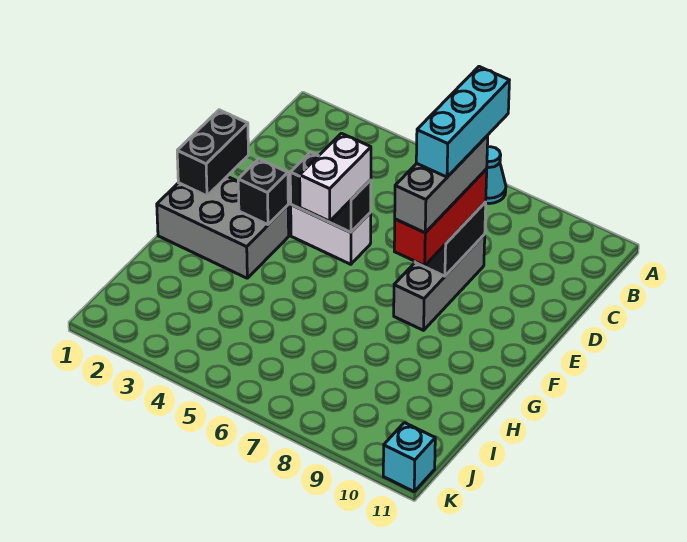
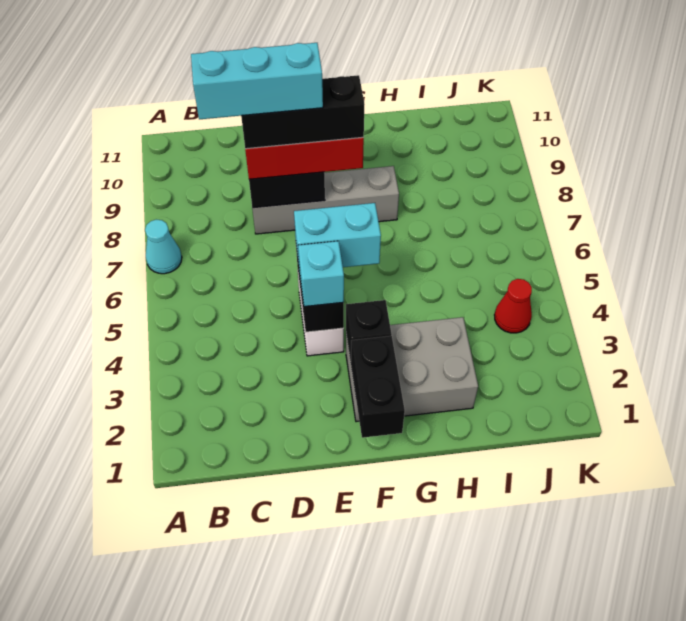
grey 1x3 brick [394,235,485,330] -> grey 1x4 brick [252,166,399,234]
grey 1x3 brick [395,136,488,233] -> black 1x3 brick [241,75,365,149]
black 1x2 brick [177,110,248,196] -> black 1x2 brick turned to [351,336,405,438]
white 1x2 brick [300,133,371,221] -> cyan 1x2 brick [294,203,381,270]
grey 2x3 brick [157,176,289,278] -> grey 2x3 brick turned to [346,317,478,422]
none -> red 1x1 cone [495,279,532,333]
cyan 1x1 brick [383,423,435,491] -> cyan 1x1 brick moved to [298,241,344,307]

